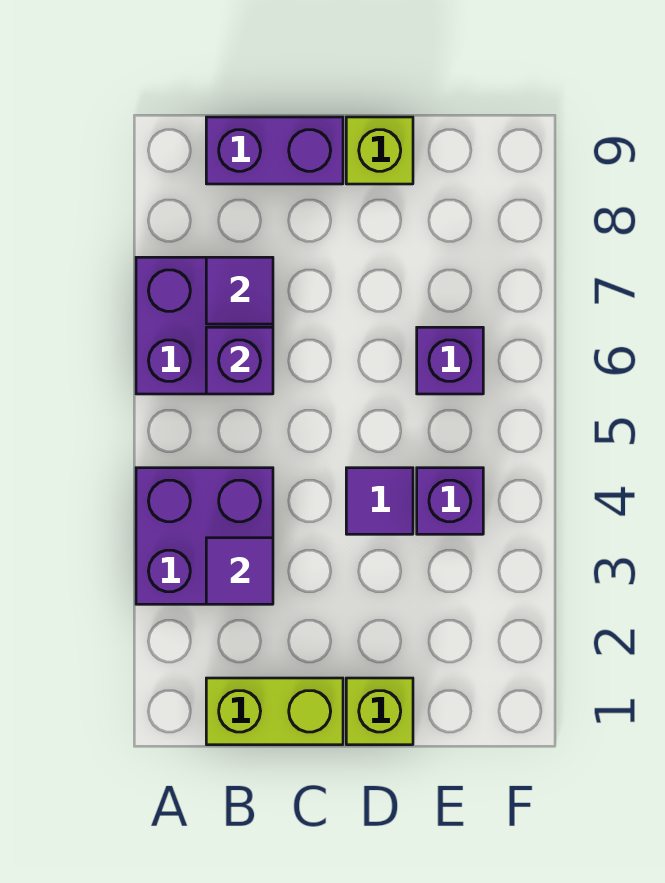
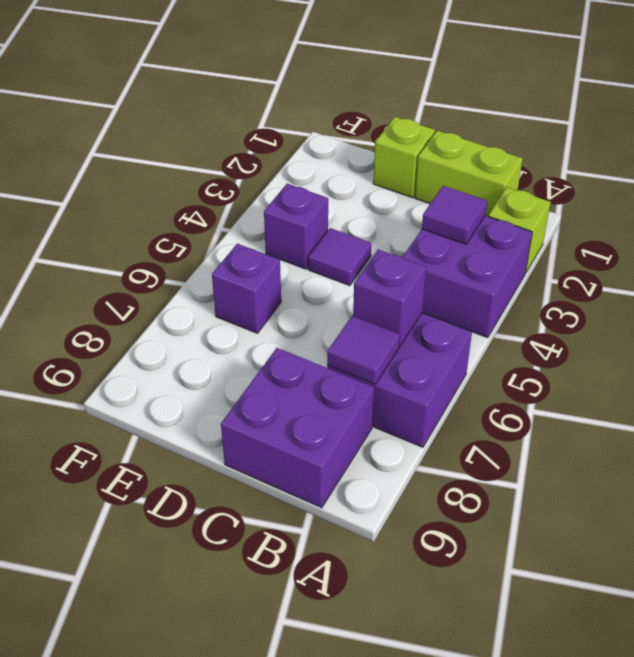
purple 1x2 brick [206,117,343,184] -> purple 2x2 brick [221,348,374,508]
lime 1x1 brick [346,117,413,184] -> lime 1x1 brick moved to [488,187,551,273]

